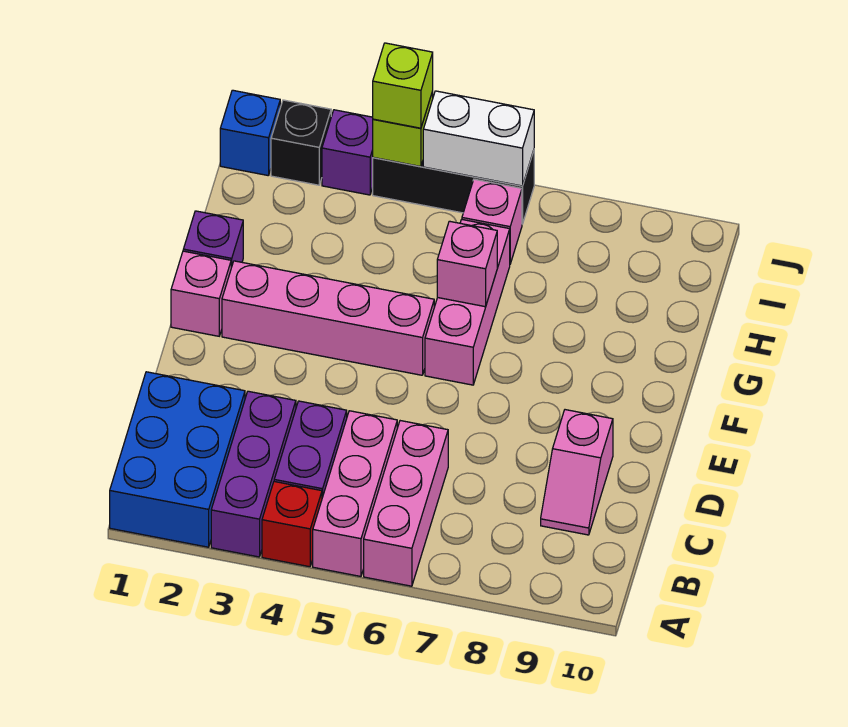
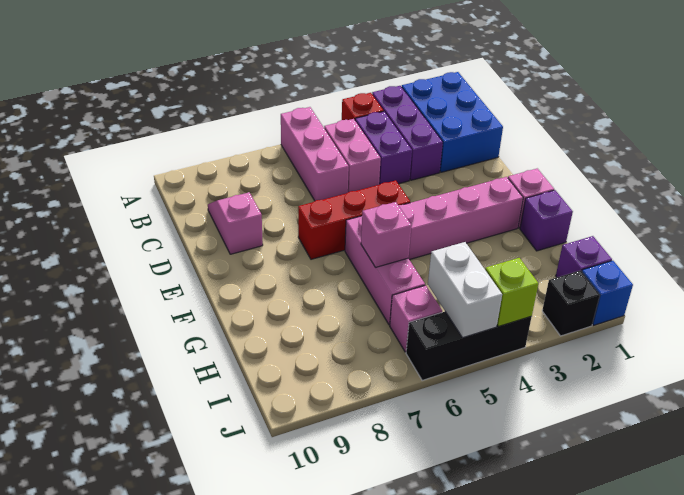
pink 1x3 brick [313,411,397,576] -> pink 1x2 brick [324,119,381,192]
none -> red 1x3 brick [298,180,410,259]
purple 1x1 brick [322,110,373,195] -> purple 1x1 brick moved to [556,236,612,277]
lime 1x1 brick [373,43,433,128] -> none
white 1x2 brick [423,91,534,186] -> white 1x2 brick turned to [428,242,502,338]

